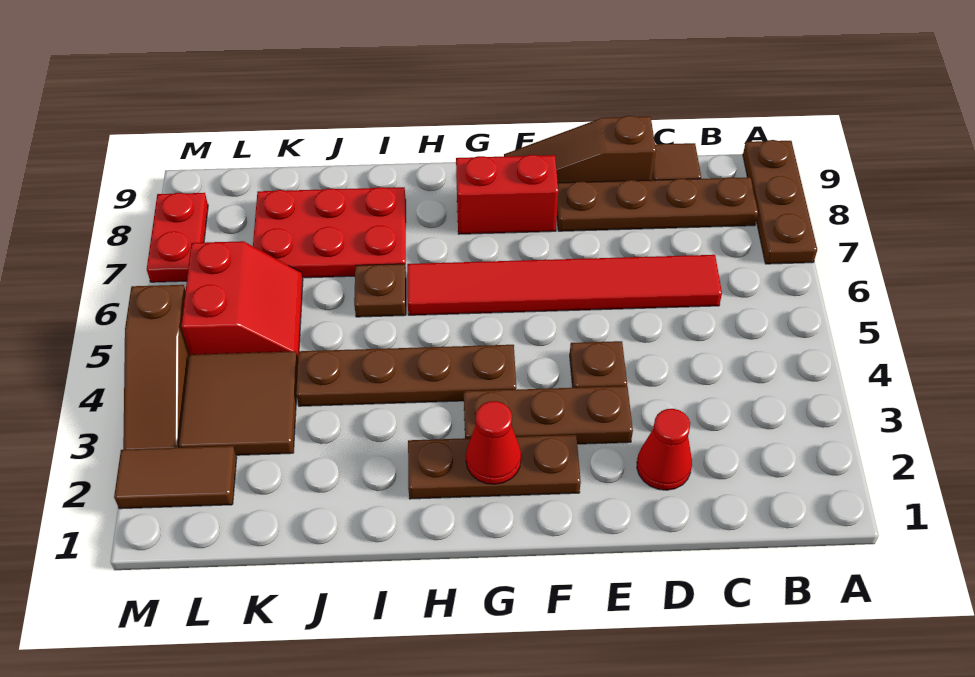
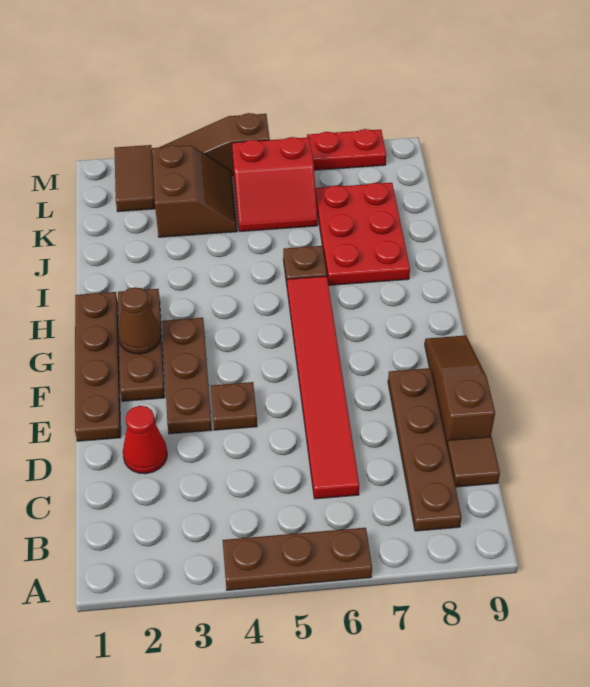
brown 1x3 plate [743,140,817,264] -> brown 1x3 plate moved to [223,528,372,590]
red 1x2 brick [456,155,558,234] -> none
red 1x1 cone [466,401,521,484] -> brown 1x1 cone [118,287,161,354]
brown 1x4 plate [296,345,516,406] -> brown 1x4 plate moved to [75,292,121,441]
brown 2x2 tile [179,351,298,455] -> brown 2x2 slope [152,145,237,237]

